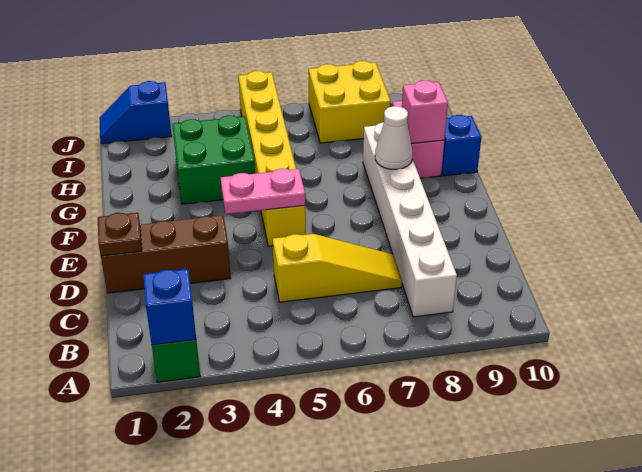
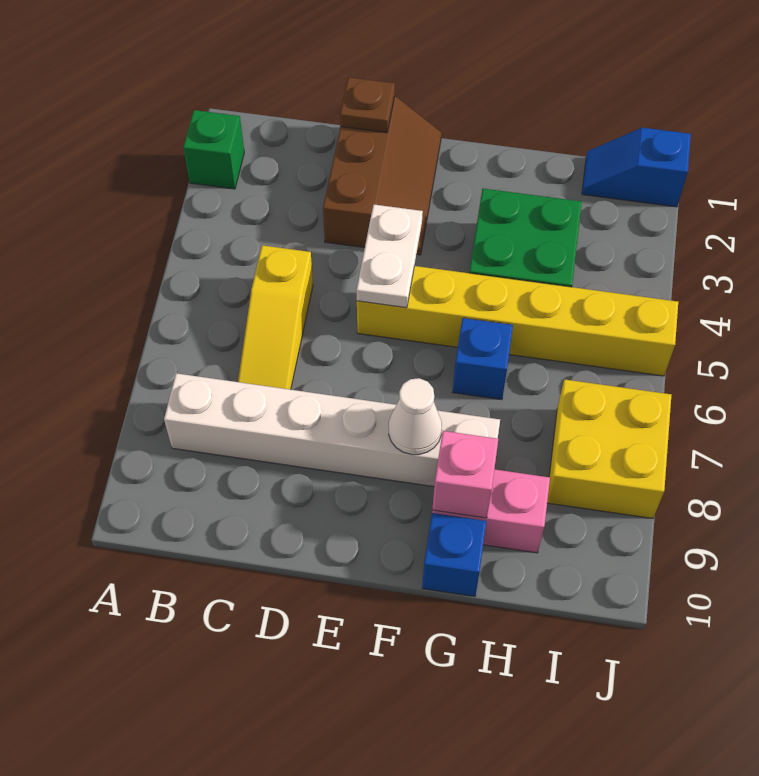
blue 1x1 brick [143,269,196,345] -> blue 1x1 brick moved to [453,318,513,400]
pink 1x2 plate [221,169,305,214] -> white 1x2 plate [356,204,423,308]
blue 1x2 slope [99,81,172,144] -> blue 1x2 slope turned to [582,128,691,207]

